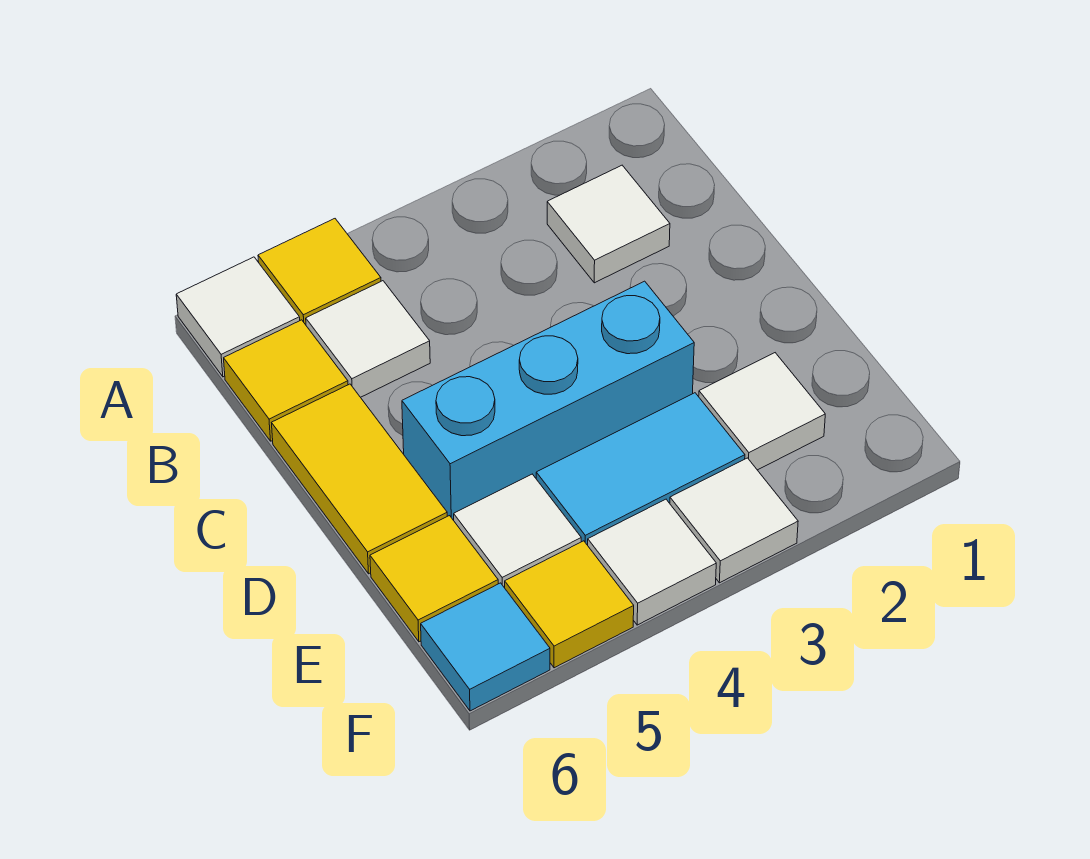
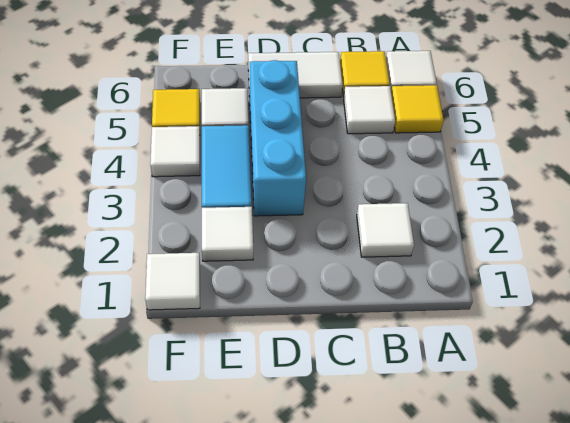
yellow 1x2 tile [272,384,447,574] -> white 1x2 tile [248,52,343,98]
yellow 1x1 tile [370,516,498,642] -> none
white 1x1 tile [670,458,798,583] -> white 1x1 tile moved to [145,253,200,310]
cyan 1x1 tile [421,583,550,711] -> none

